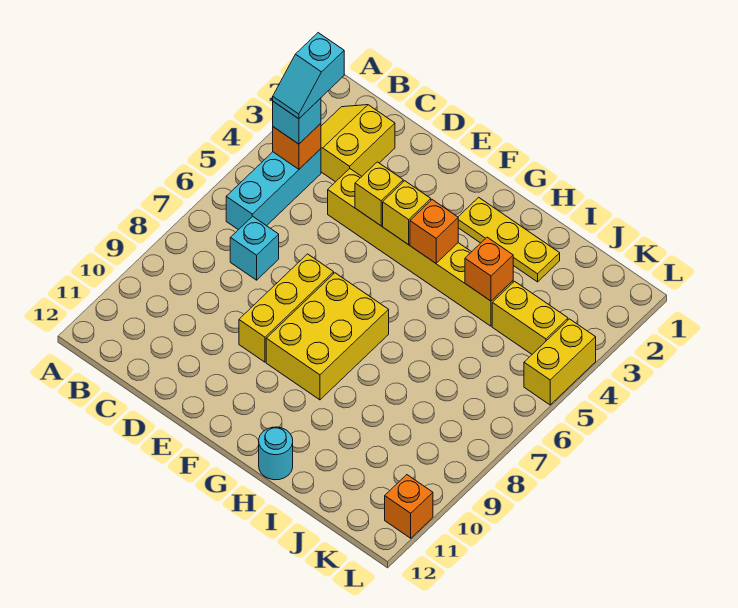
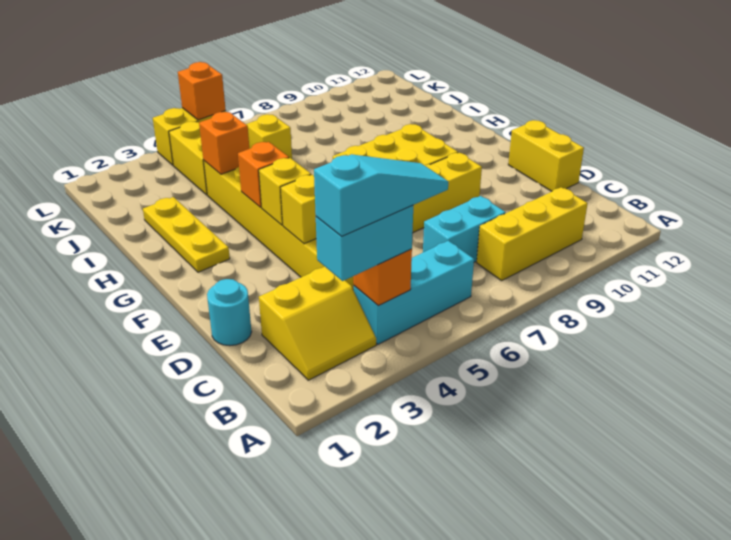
cyan 1x2 slope [273,33,344,119] -> cyan 1x3 slope [314,154,448,236]
cyan 1x1 brick [273,98,321,144] -> cyan 1x2 brick [316,205,413,281]
none -> yellow 1x3 brick [476,187,588,281]
cyan 1x1 brick [230,216,279,280] -> cyan 1x2 brick [423,196,506,262]
none -> yellow 1x2 brick [508,120,584,191]
cyan 1x1 round brick [259,427,293,480] -> cyan 1x1 round brick moved to [207,279,252,346]
none -> yellow 1x1 brick [246,114,292,159]
orange 1x1 brick [385,475,433,538] -> orange 1x1 brick moved to [178,62,226,120]

